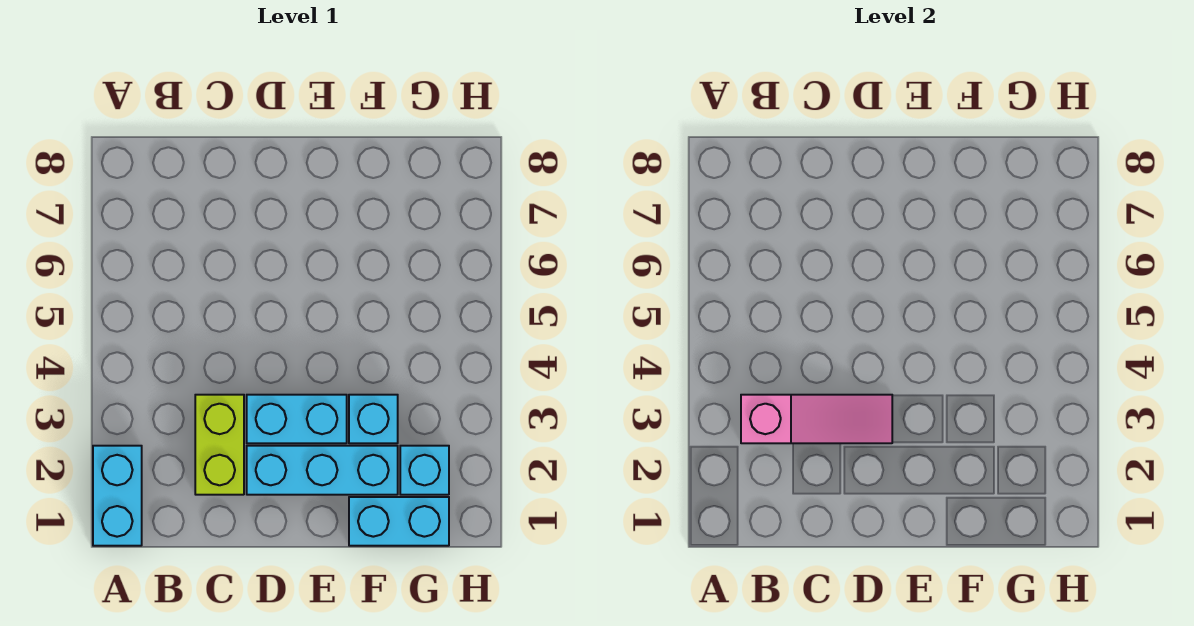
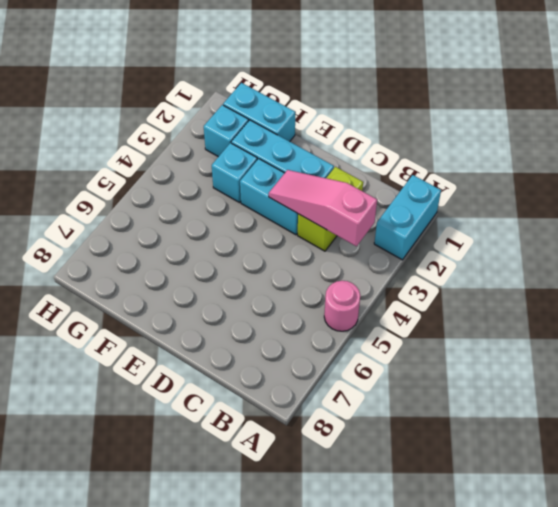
none -> pink 1x1 round brick [324,281,360,331]

